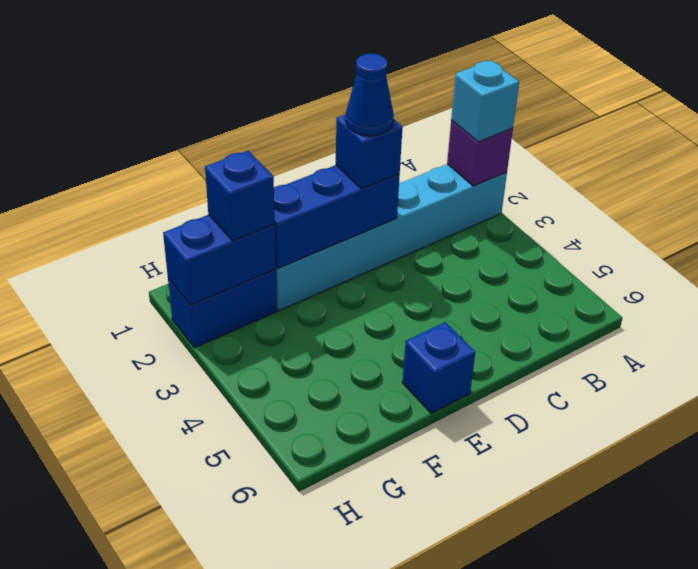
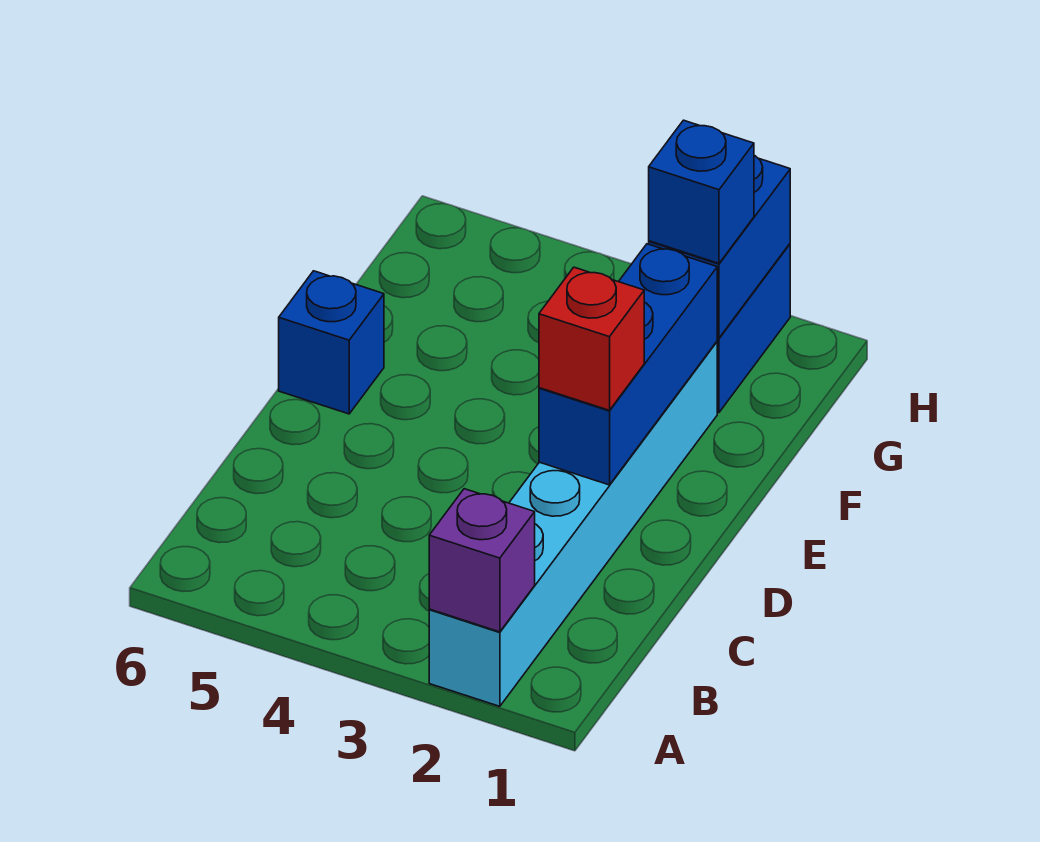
cyan 1x1 brick [451,60,519,142] -> none
blue 1x1 brick [336,114,403,189] -> red 1x1 brick [539,267,644,410]
blue 1x1 cone [346,53,394,136] -> none

